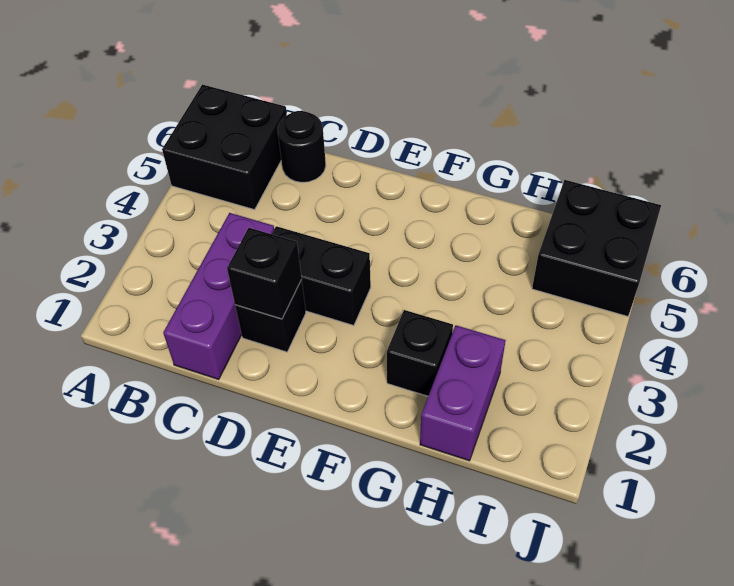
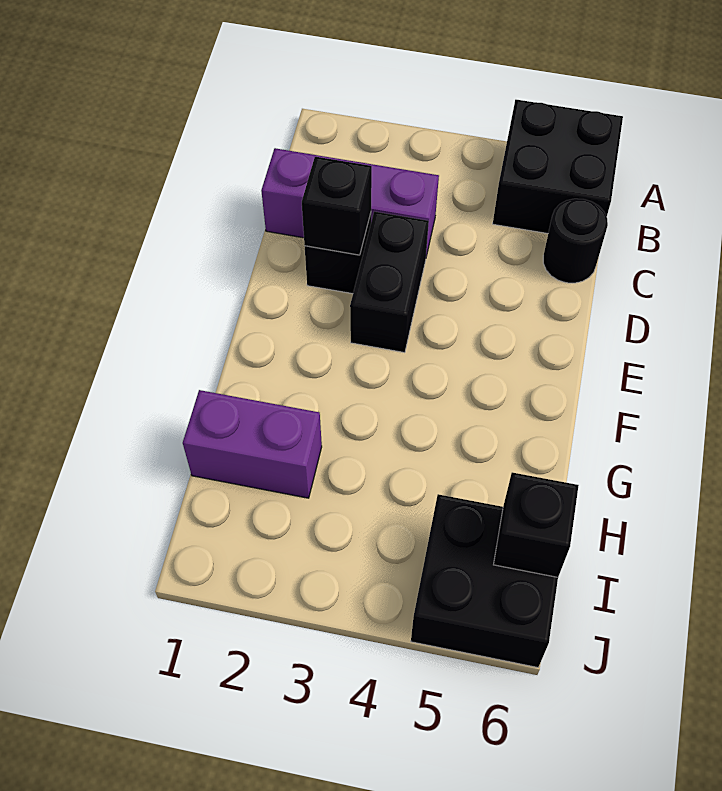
black 1x1 brick [387,310,453,396] -> black 1x1 brick moved to [494,472,579,577]

